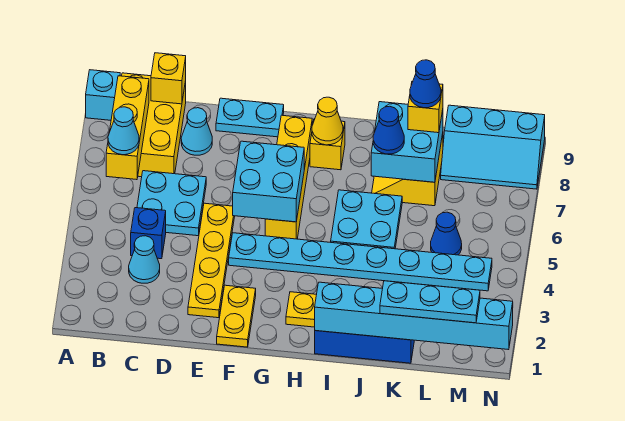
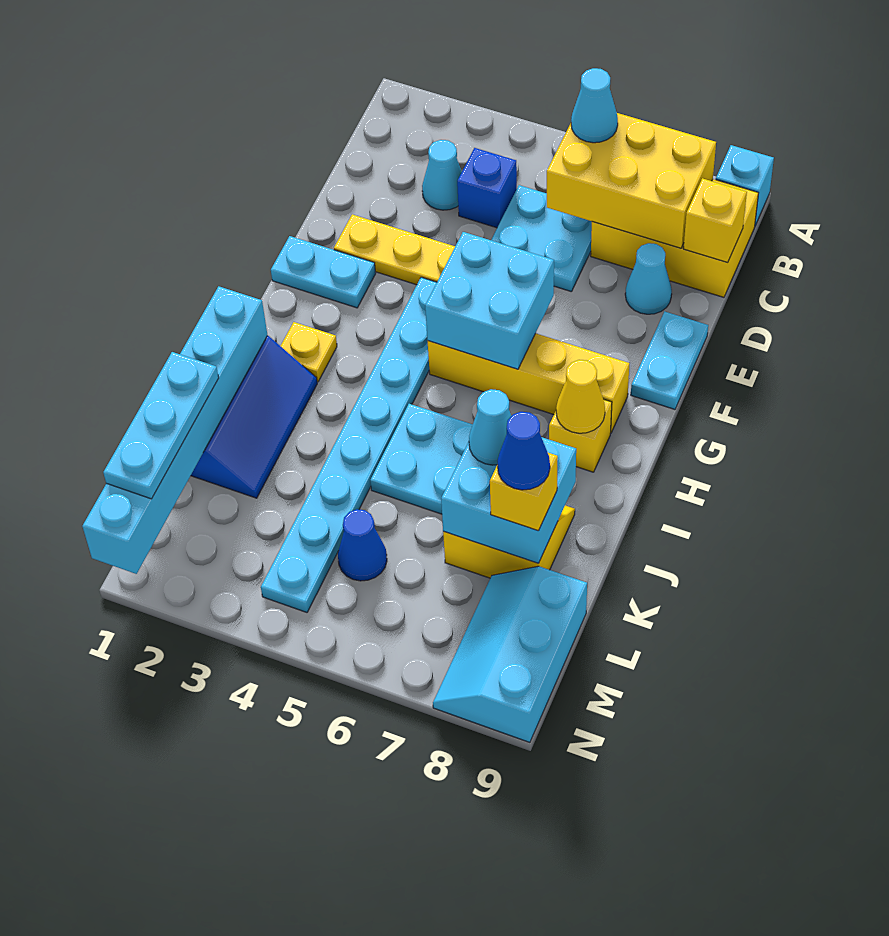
yellow 1x3 brick [106,76,149,180] -> yellow 2x3 brick [547,113,716,248]
yellow 1x2 plate [217,285,256,347] -> cyan 1x2 plate [271,236,376,308]
blue 1x1 cone [373,106,404,154] -> cyan 1x1 cone [469,389,511,465]

